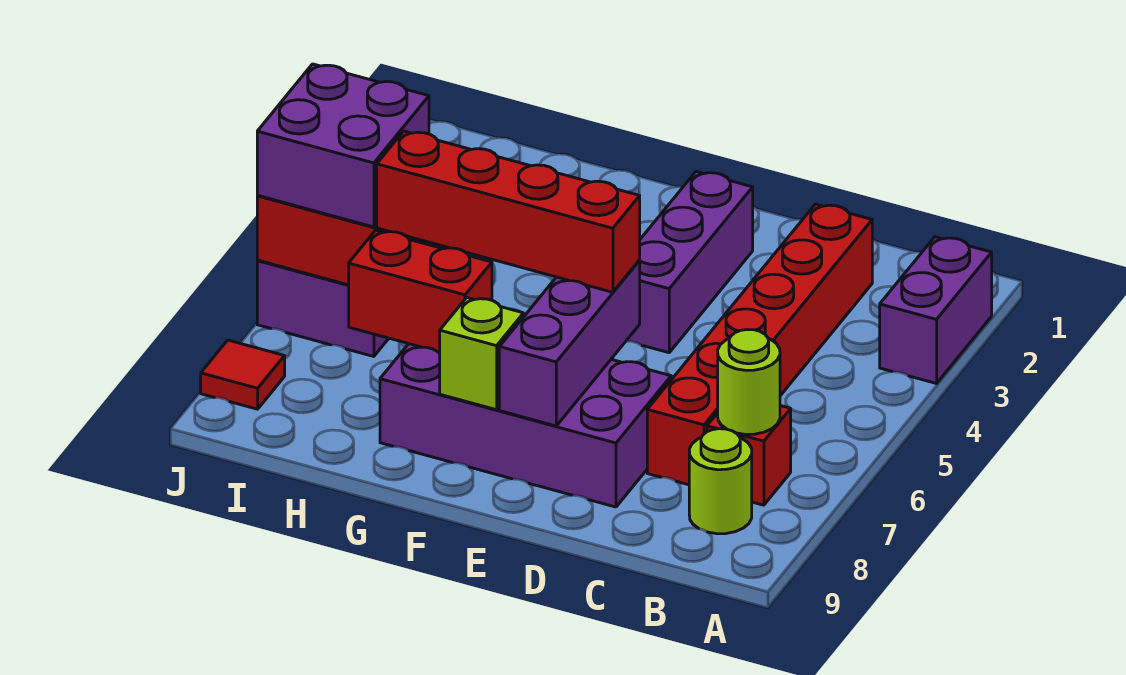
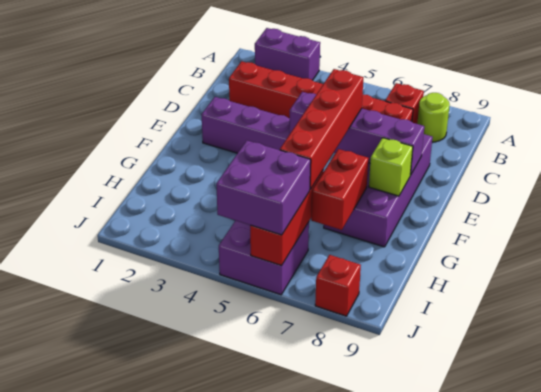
lime 1x1 round brick [718,330,780,434] -> none
purple 1x3 brick [499,260,640,426] -> purple 1x4 brick [289,92,424,175]
red 1x1 tile [201,340,285,409] -> red 1x1 brick [315,255,361,316]

